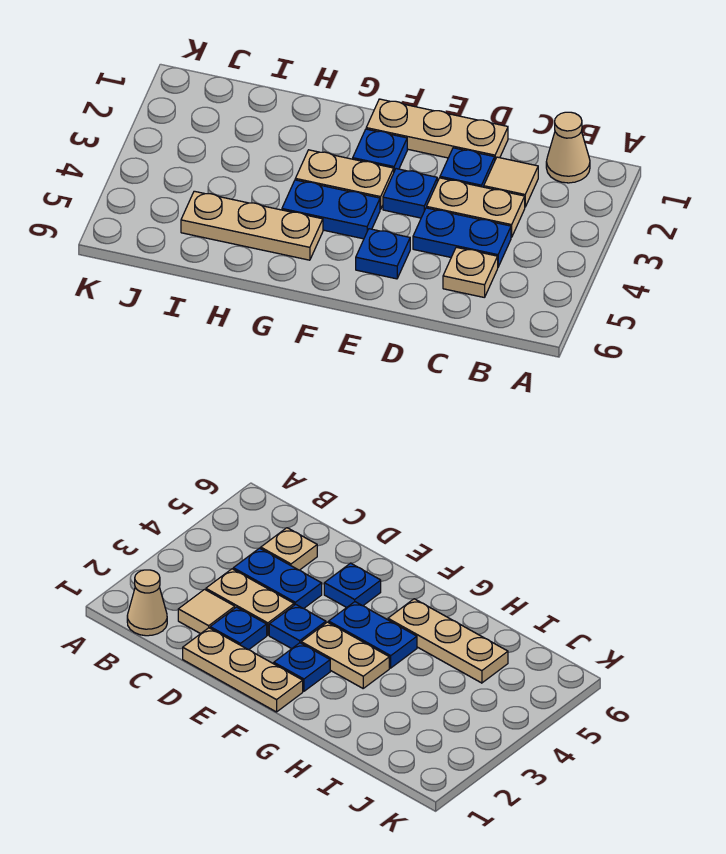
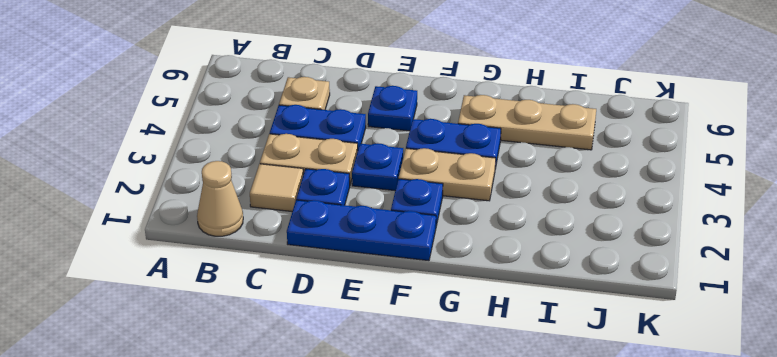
tan 1x3 plate [366,99,508,159] -> blue 1x3 plate [287,200,436,261]

